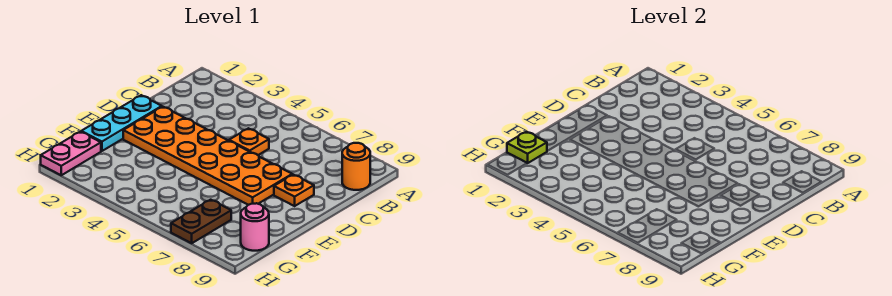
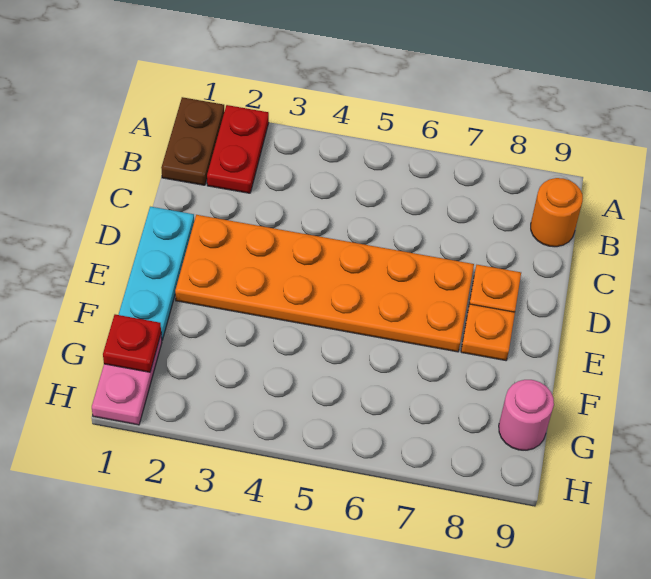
none -> red 1x2 plate [207,105,269,193]
orange 1x1 plate [229,128,269,155] -> orange 1x1 plate moved to [461,304,515,360]
lime 1x1 plate [507,132,547,163] -> red 1x1 plate [103,314,161,372]
brown 1x2 plate [171,200,231,243] -> brown 1x2 plate moved to [161,97,224,185]

